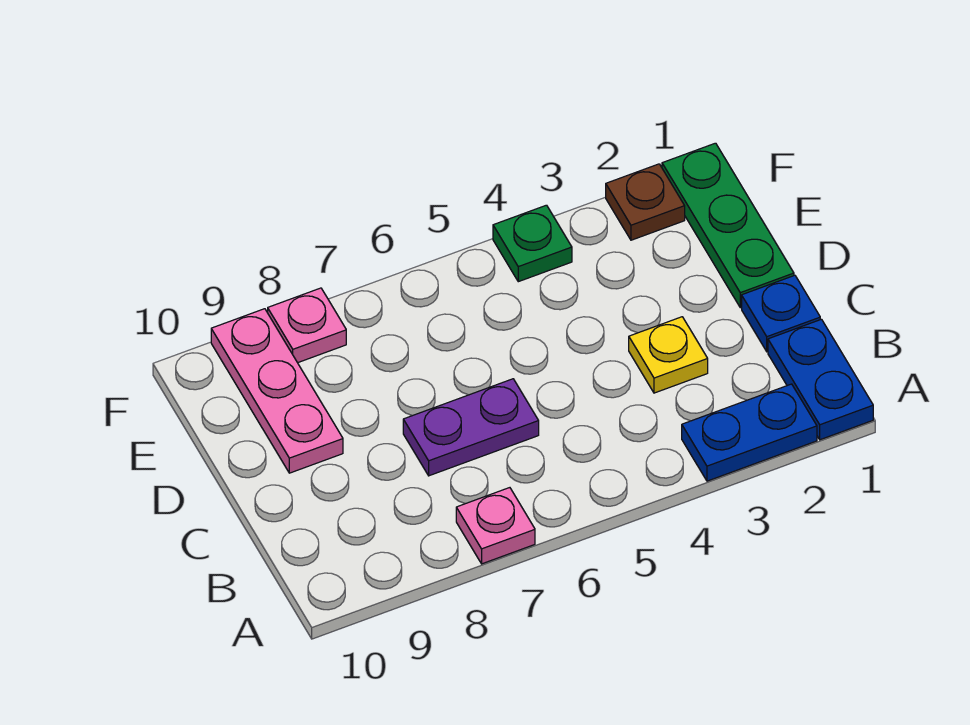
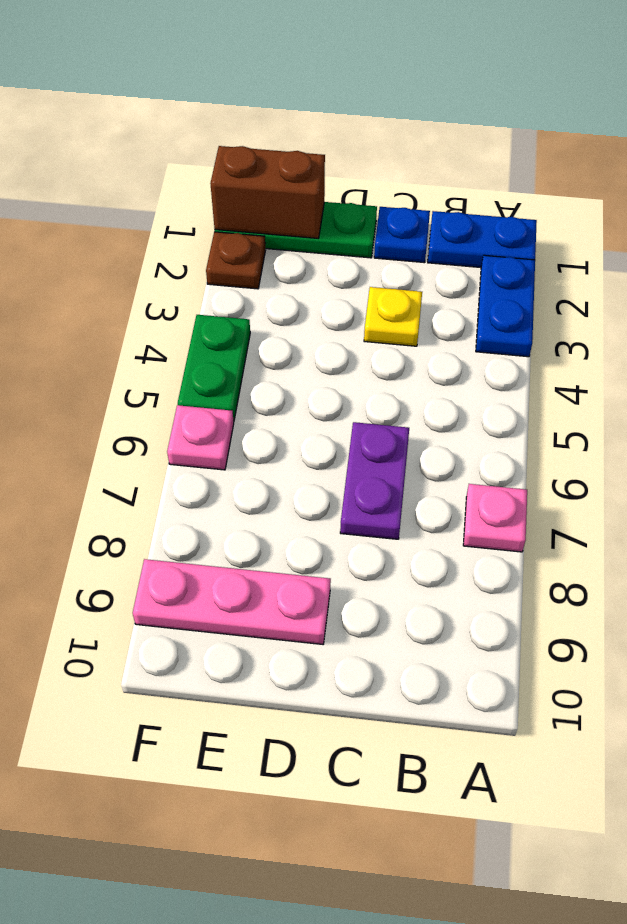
none -> brown 1x2 brick [210,146,325,238]
green 1x1 plate [493,205,572,282] -> green 1x2 plate [178,315,250,421]
pink 1x1 plate [268,288,346,363] -> pink 1x1 plate moved to [167,405,234,470]

